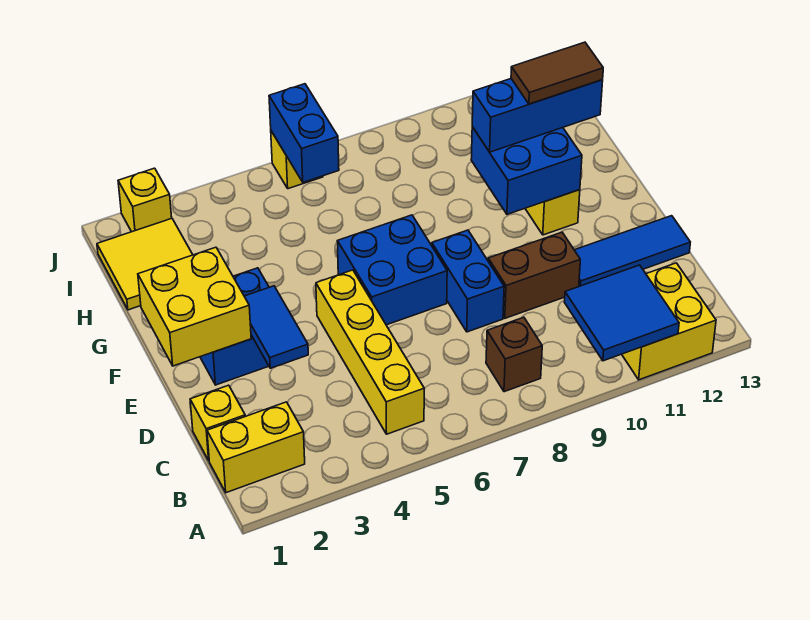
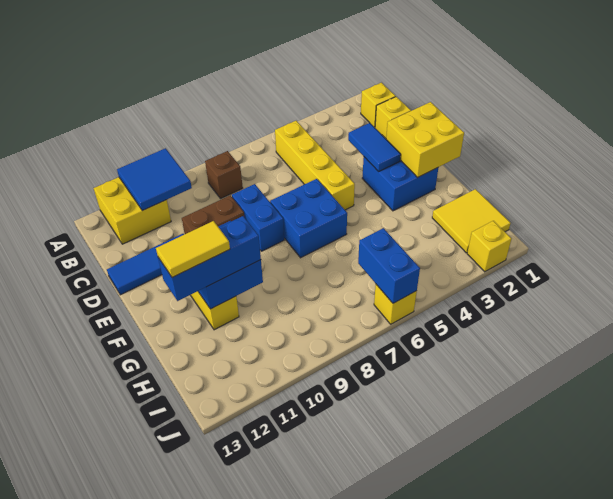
yellow 1x2 brick [207,402,305,493] -> yellow 1x1 brick [361,83,396,127]
brown 1x2 tile [511,42,603,104] -> yellow 1x2 tile [156,221,230,277]

